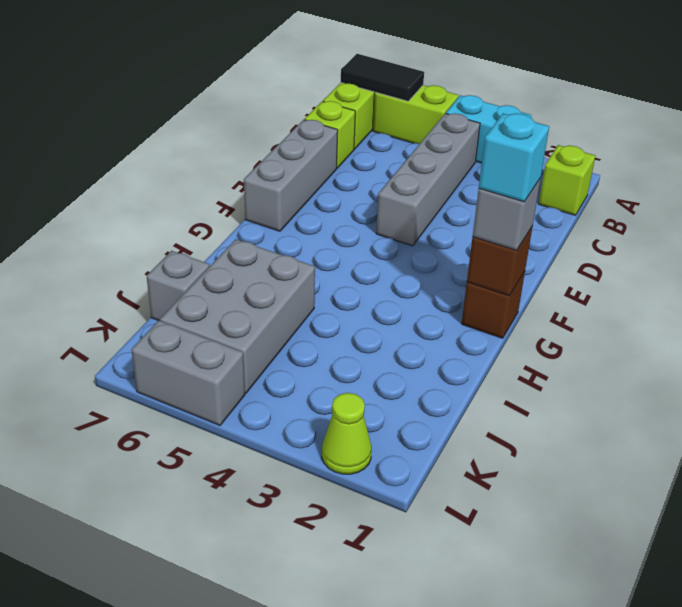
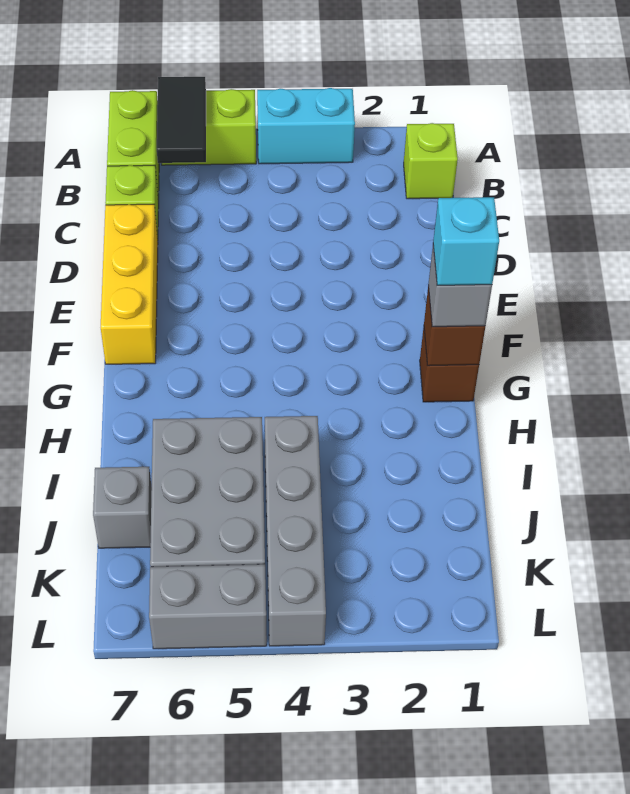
black 1x2 tile [341,54,424,101] -> black 1x2 tile turned to [157,77,206,163]
grey 1x4 brick [376,113,480,246] -> grey 1x4 brick moved to [265,416,326,646]
grey 1x3 brick [244,120,338,231] -> yellow 1x3 brick [101,204,158,364]
lime 1x1 cone [322,393,371,474] -> none

